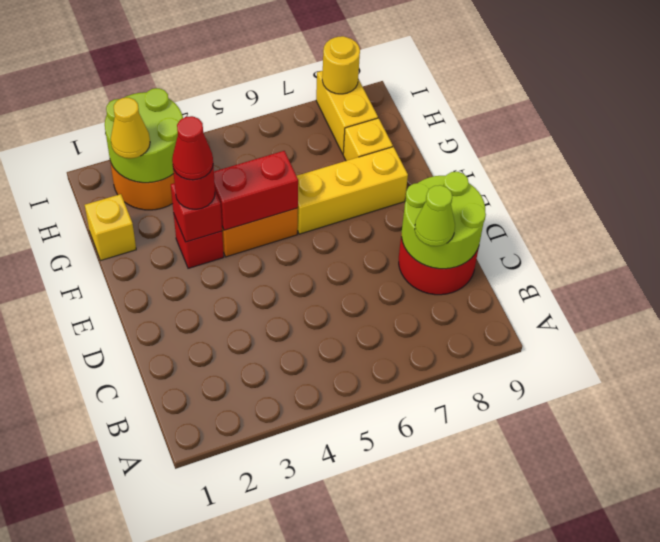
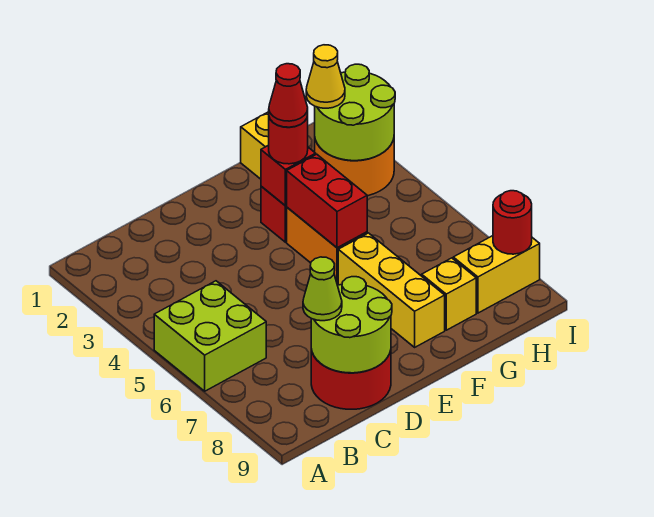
none -> lime 2x2 brick [154,281,266,391]
yellow 1x1 round brick [322,36,360,94] -> red 1x1 round brick [493,191,532,254]

